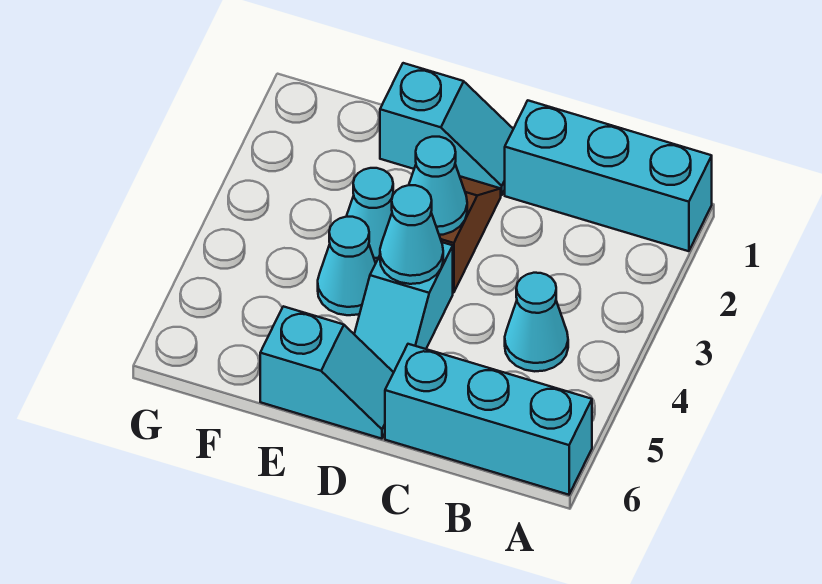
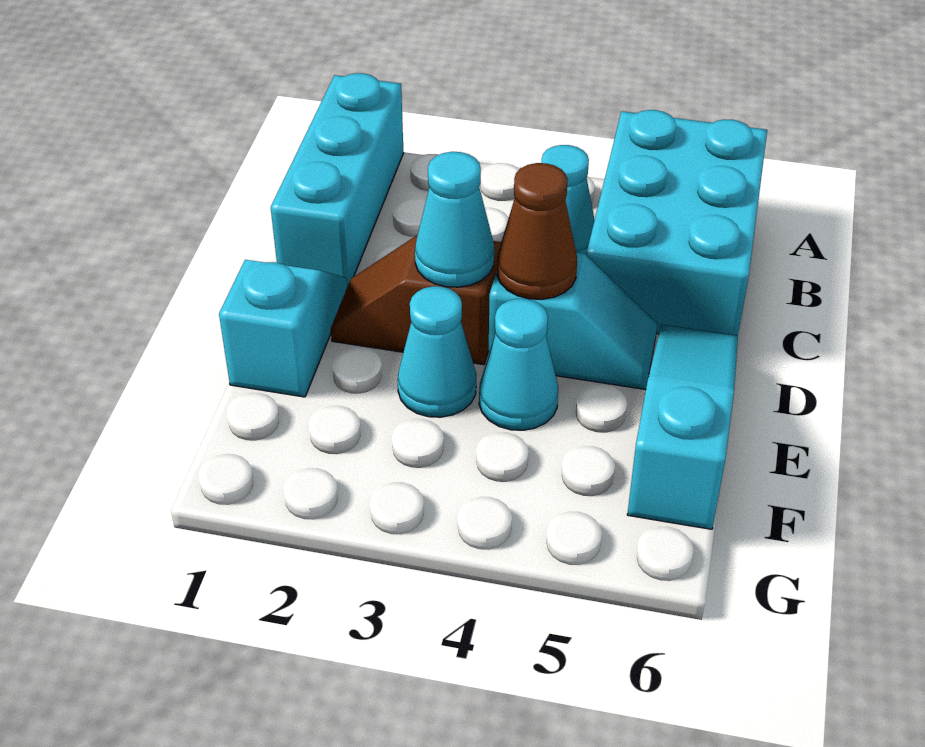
cyan 1x3 brick [385,344,592,495] -> cyan 2x3 brick [587,110,767,335]
cyan 1x1 cone [380,185,443,284] -> brown 1x1 cone [497,163,577,299]
cyan 1x2 slope [260,306,394,439] -> cyan 1x3 slope [627,324,738,529]

